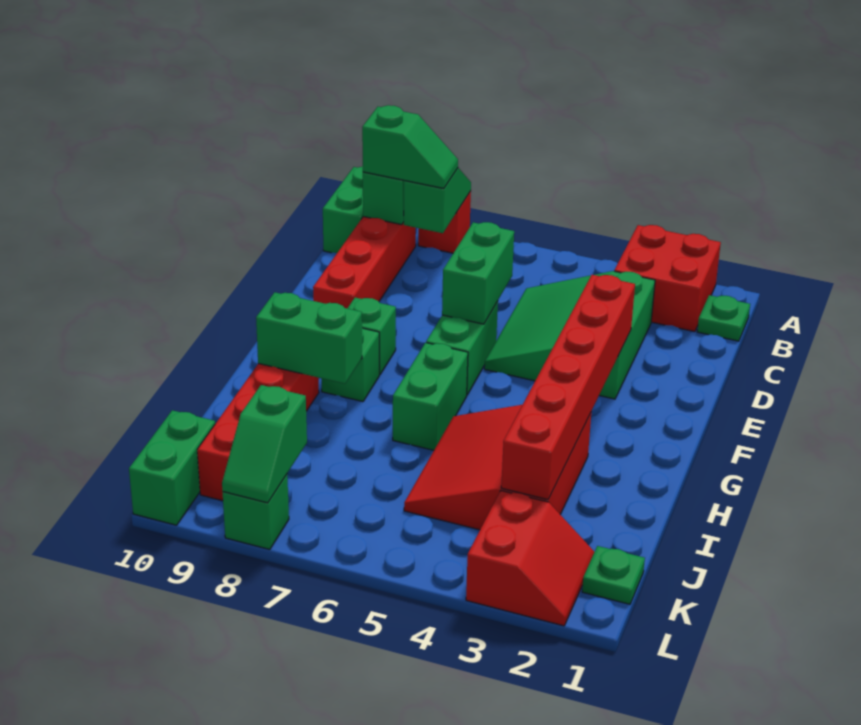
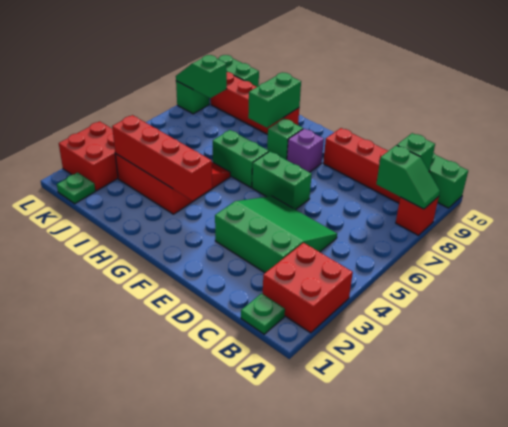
green 1x2 slope [362,105,458,189] -> none
green 1x2 brick [442,222,514,324] -> none
red 1x6 brick [501,275,635,500] -> red 1x4 brick [112,115,212,201]
green 1x1 brick [347,298,396,375] -> purple 1x1 brick [287,129,324,172]
red 2x2 slope [466,491,594,626] -> red 2x2 brick [59,121,118,191]

